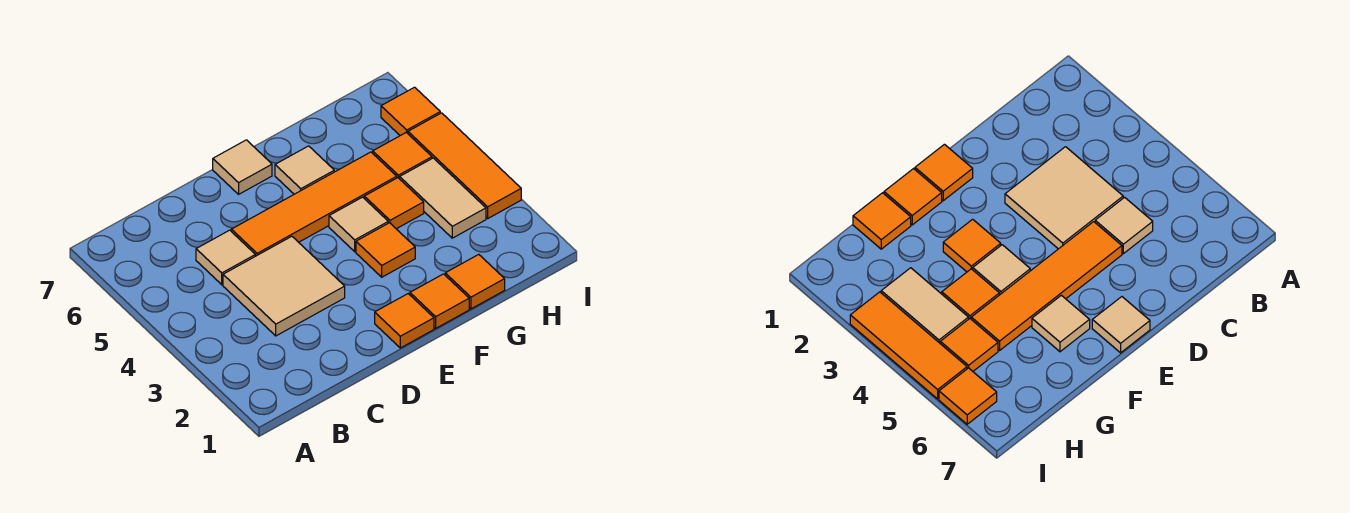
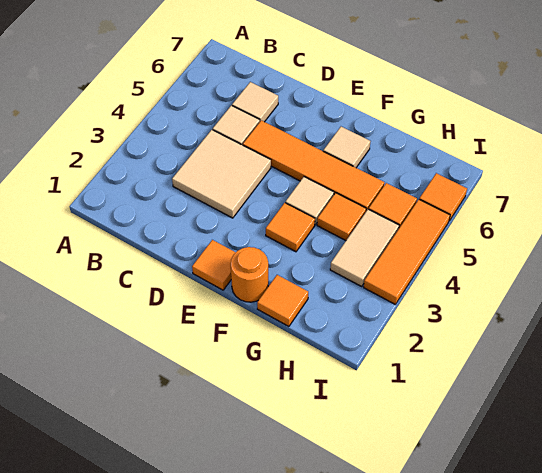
tan 1x1 tile [213,140,272,194] -> tan 1x1 tile moved to [232,82,278,122]
orange 1x1 tile [410,274,469,328] -> orange 1x1 round brick [231,247,268,302]

